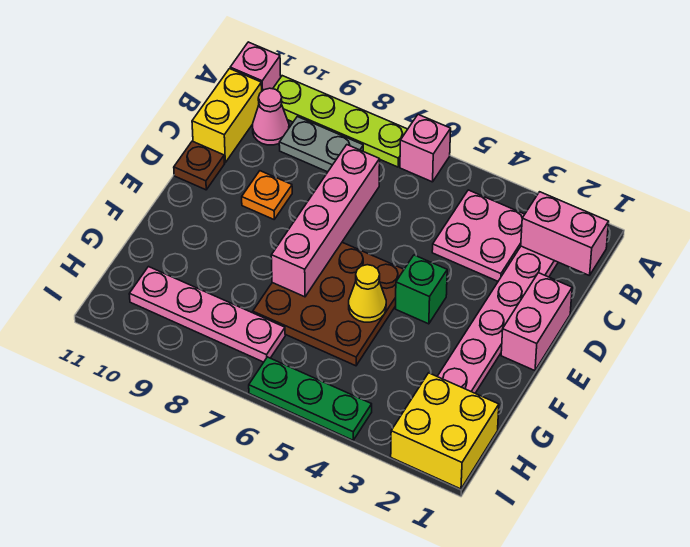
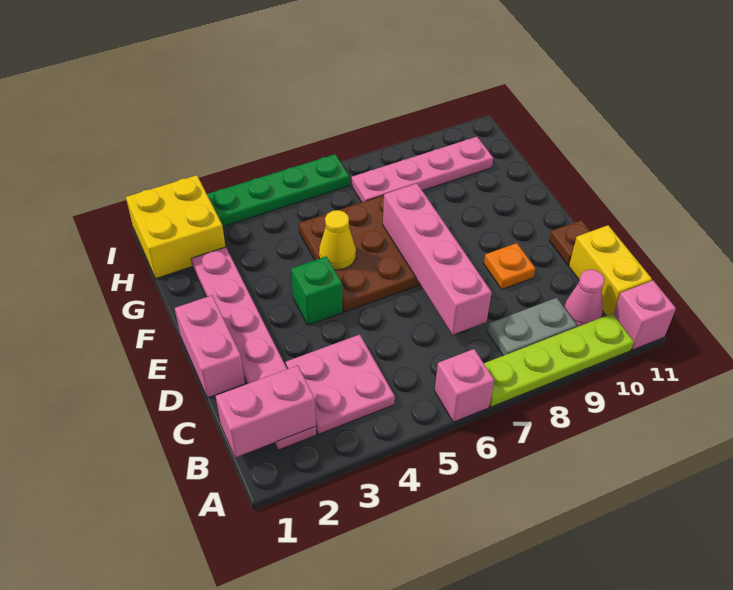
green 1x3 plate [249,357,372,440] -> green 1x4 plate [207,154,349,226]

